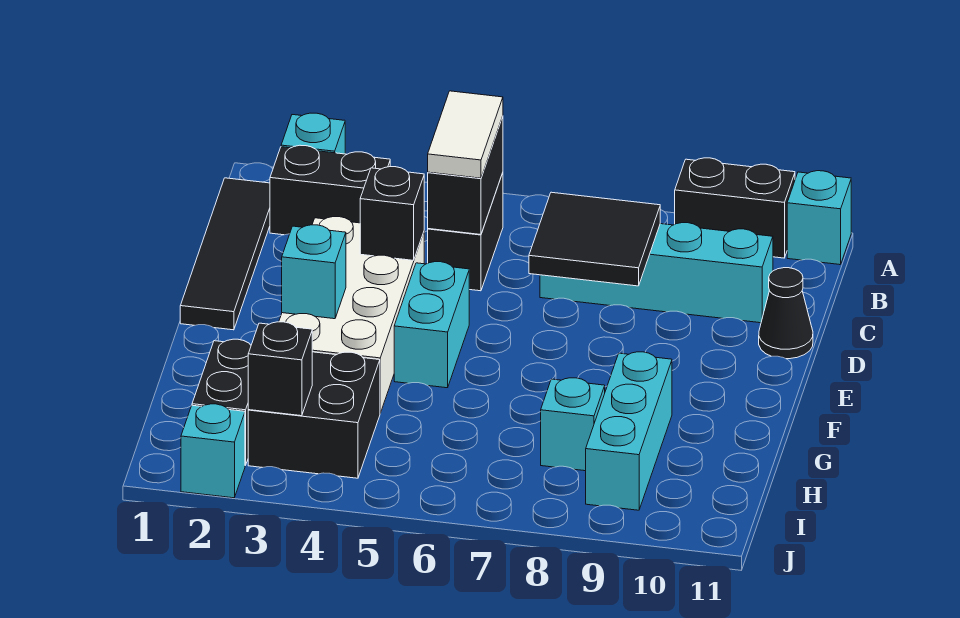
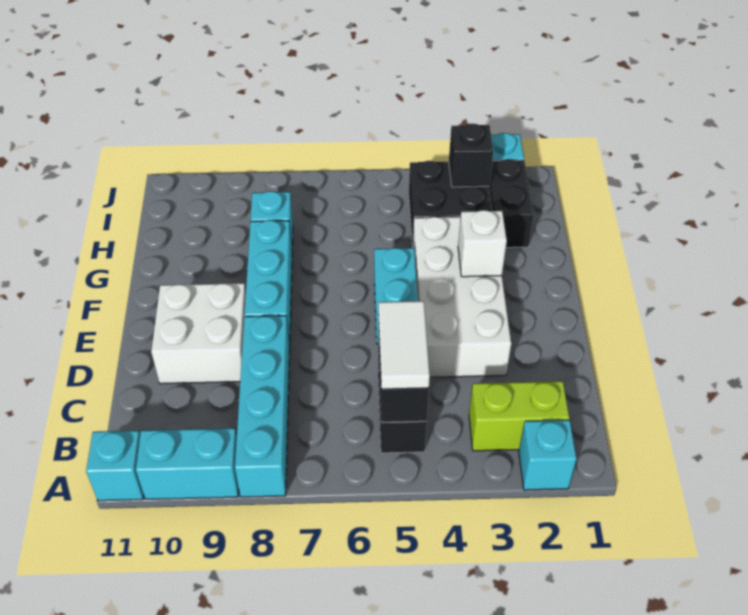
black 1x2 brick [675,158,795,258] -> cyan 1x2 brick [136,428,239,499]
black 1x4 tile [180,178,270,330] -> none
black 1x2 brick [270,145,390,235] -> lime 1x2 brick [469,381,569,451]
cyan 1x4 brick [540,223,773,323] -> cyan 1x4 brick turned to [235,316,290,497]
black 2x2 tile [529,192,660,286] -> none
black 1x1 brick [360,167,424,260] -> none
none -> white 2x2 brick [151,283,246,384]
black 1x1 cone [759,268,813,359] -> none
cyan 1x1 brick [282,225,346,319] -> white 1x1 brick [458,210,507,277]
cyan 1x3 brick [586,352,672,510] -> cyan 1x3 brick moved to [244,220,292,345]

